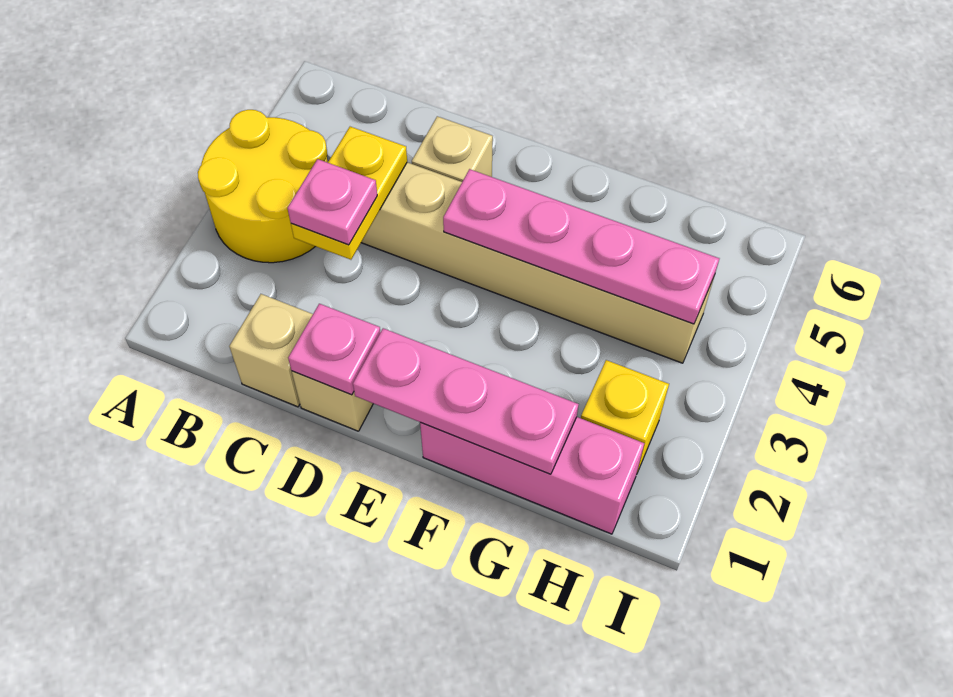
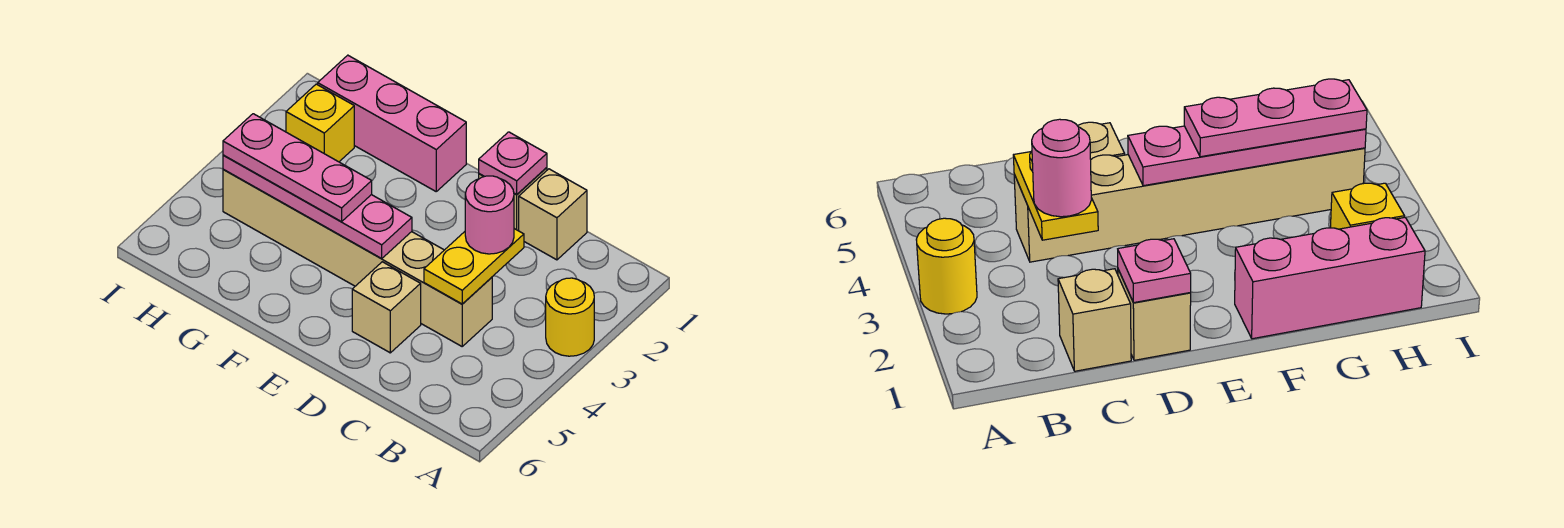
yellow 2x2 round brick [198,110,328,263] -> yellow 1x1 round brick [546,278,594,356]
pink 1x1 plate [287,159,377,245] -> pink 1x1 round brick [465,176,514,254]
pink 1x3 plate [353,328,579,474] -> pink 1x3 plate moved to [223,114,372,222]

